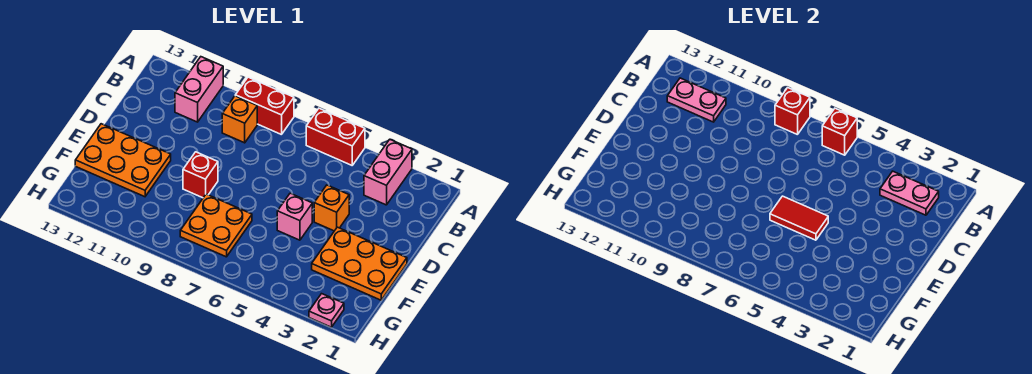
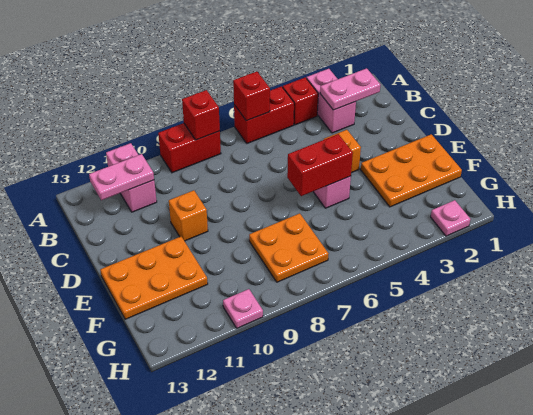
orange 1x1 brick [222,96,257,143] -> orange 1x1 brick moved to [169,190,208,241]
red 1x2 tile [770,196,828,240] -> red 1x2 brick [287,134,353,196]
red 1x1 brick [183,152,218,198] -> red 1x1 brick moved to [283,77,318,125]
none -> pink 1x1 plate [223,289,263,328]

